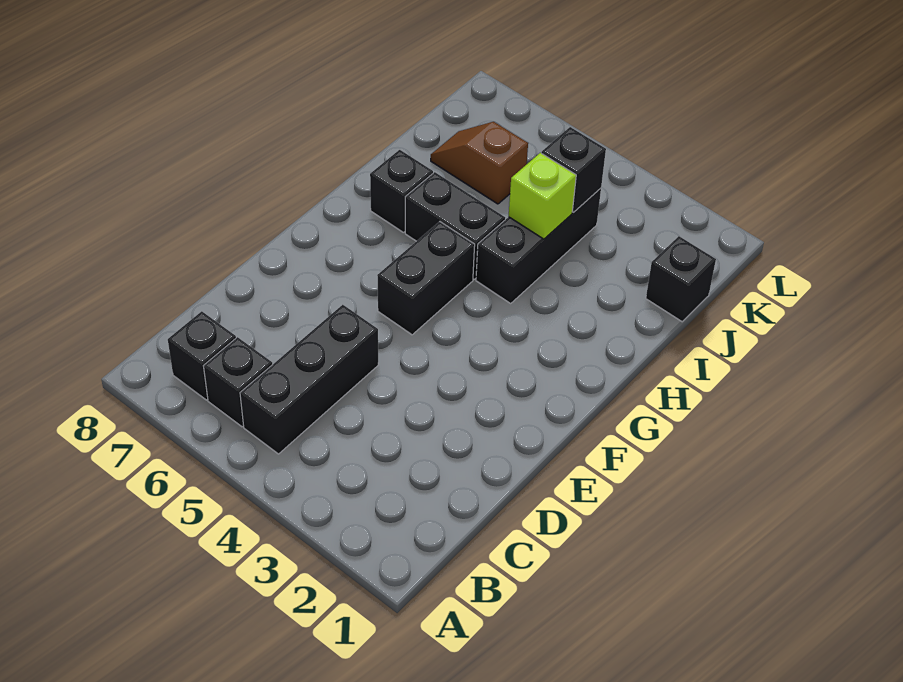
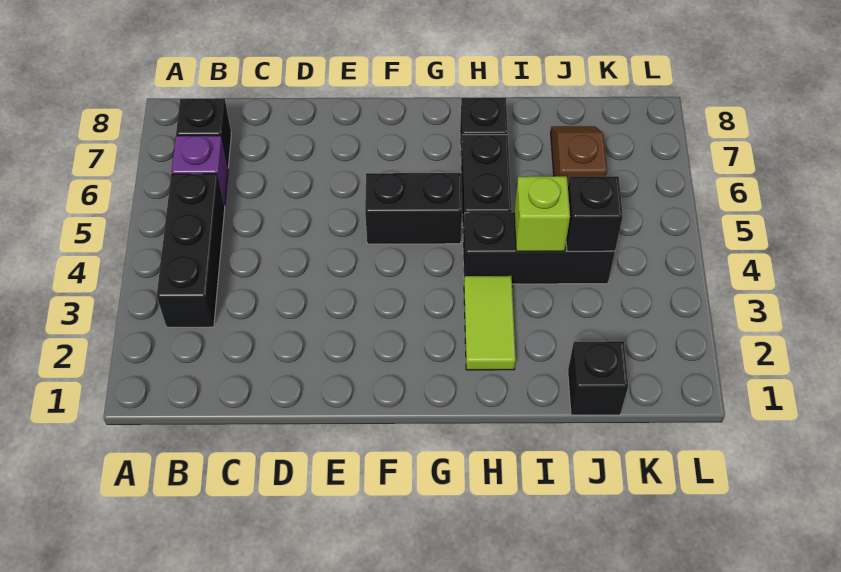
black 1x3 brick [240,305,378,454] -> black 1x3 brick turned to [157,174,225,327]
black 1x1 brick [204,337,272,427] -> purple 1x1 brick [171,136,228,206]
none -> lime 1x2 tile [464,276,516,370]

